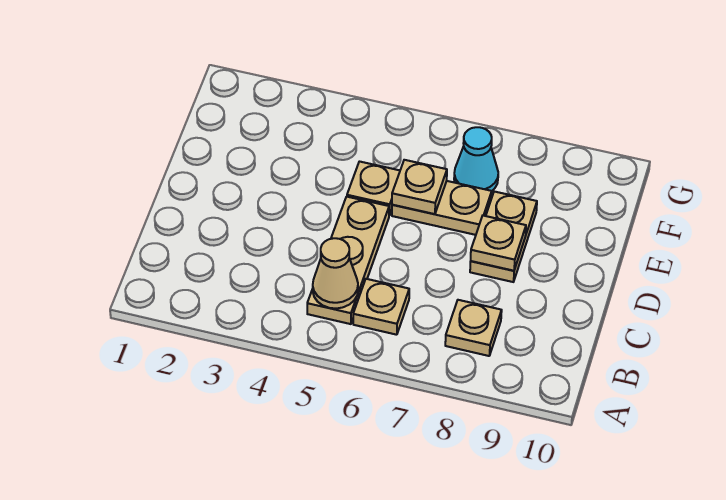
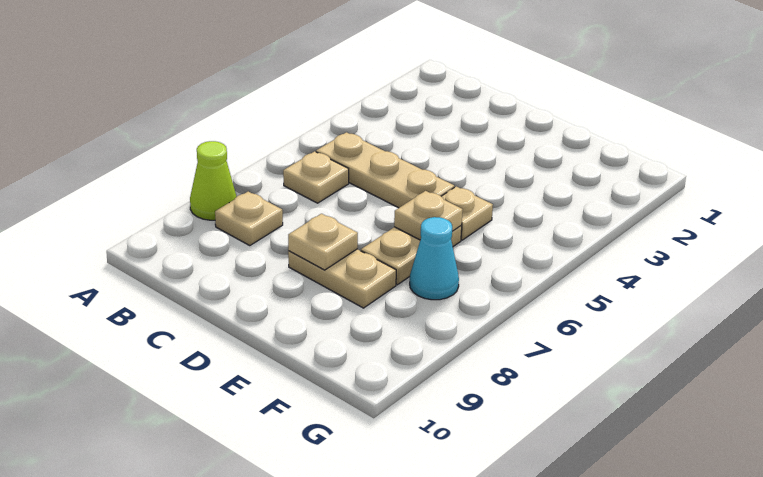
none -> lime 1x1 cone [190,141,237,220]
tan 1x1 cone [313,238,358,308] -> none

